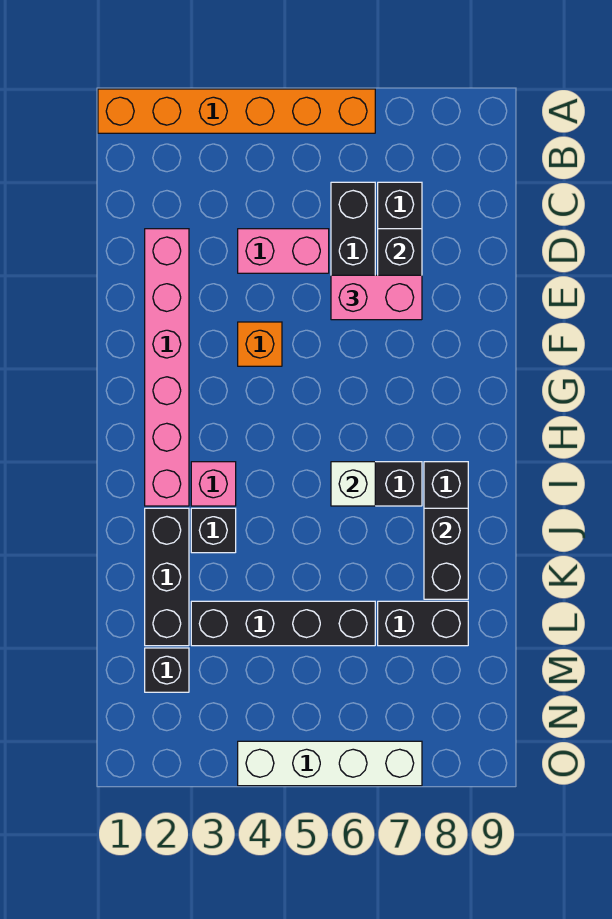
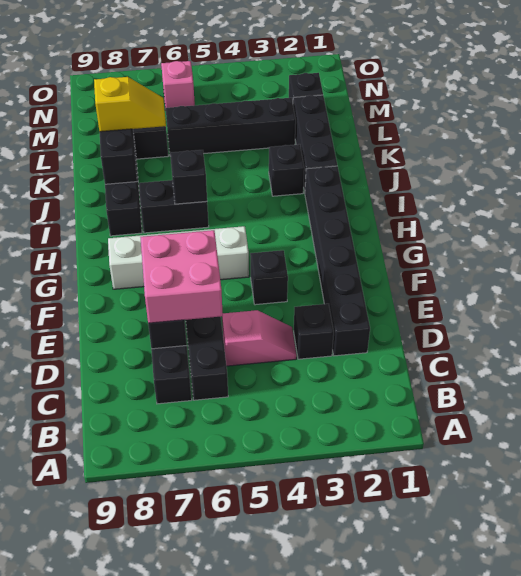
orange 1x6 brick [98,89,375,133] -> none
pink 1x6 brick [145,229,189,506] -> black 1x6 brick [305,166,370,356]
none -> black 1x1 brick [294,304,334,359]
pink 1x2 brick [238,229,329,273] -> pink 1x2 slope [222,310,296,366]
pink 1x2 brick [331,275,422,320] -> pink 2x2 brick [140,230,223,323]
orange 1x1 brick [238,322,282,366] -> black 1x1 brick [250,250,288,305]
pink 1x1 brick [191,462,236,506] -> pink 1x1 brick moved to [161,61,195,110]
white 1x1 brick [331,462,375,506] -> black 1x1 brick [170,150,207,204]
none -> yellow 1x2 slope [94,77,166,132]
white 1x4 brick [238,741,422,786] -> white 1x4 brick moved to [108,226,249,289]

